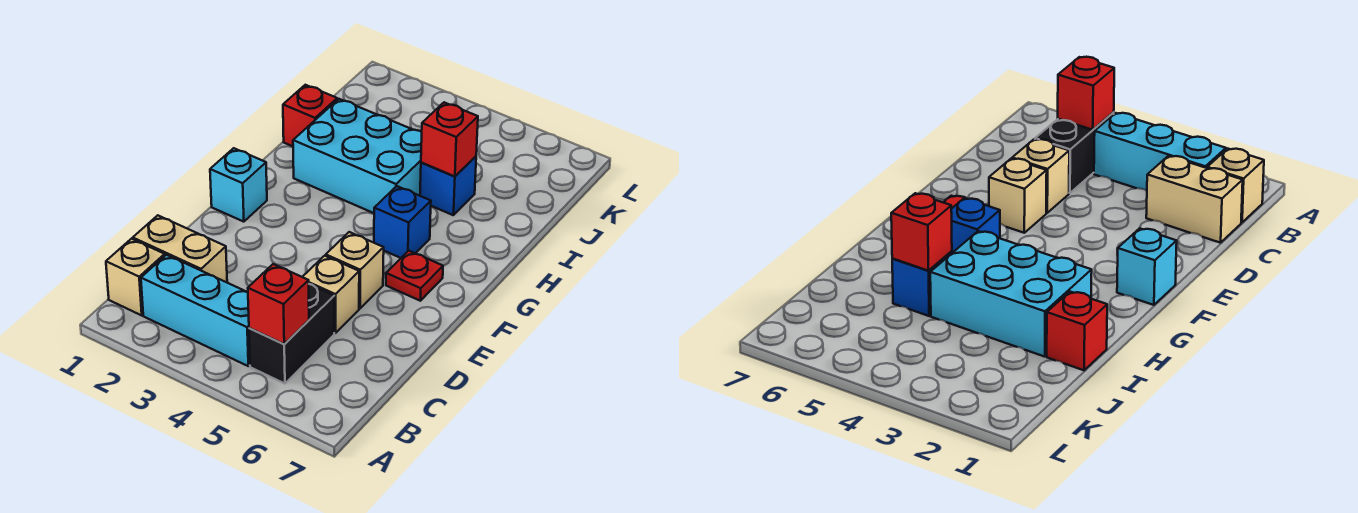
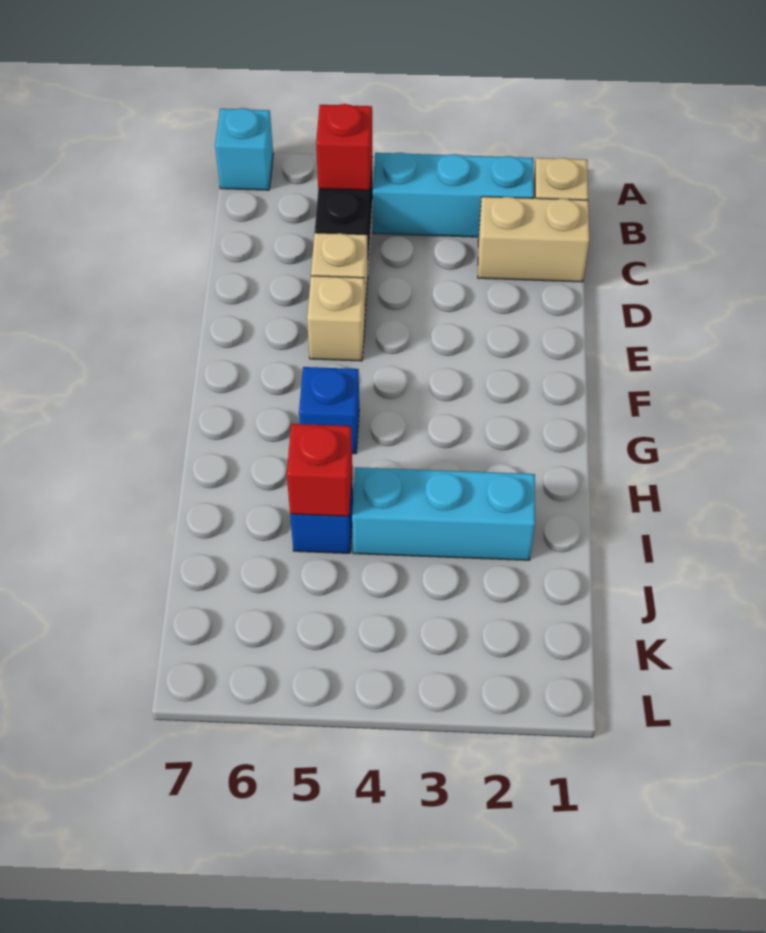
cyan 1x1 brick [210,148,267,222] -> cyan 1x1 brick moved to [215,108,273,190]
red 1x1 plate [386,251,443,301] -> none
cyan 2x3 brick [293,99,422,213] -> cyan 1x3 brick [352,467,535,560]
red 1x1 brick [283,85,337,146] -> none

